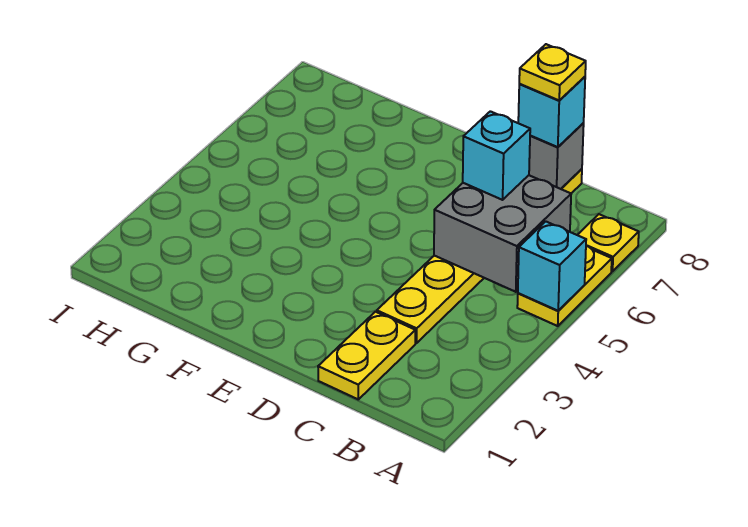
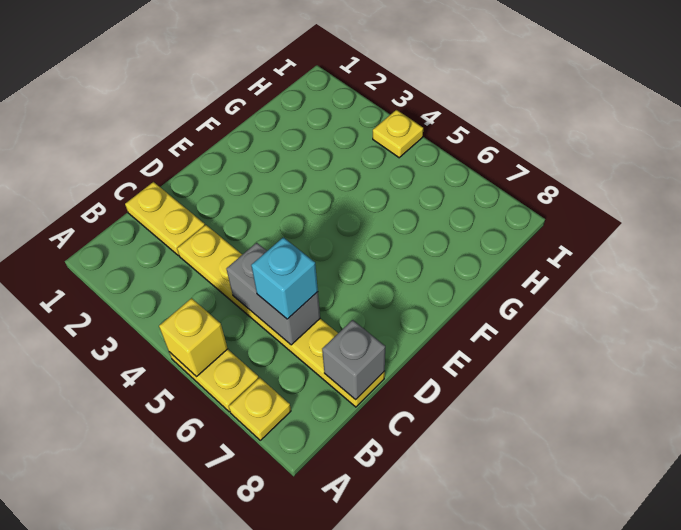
cyan 1x1 brick [518,221,586,311] -> yellow 1x1 brick [159,298,228,377]
grey 2x2 brick [434,175,571,292] -> grey 1x2 brick [226,243,320,345]
cyan 1x1 brick [518,77,585,147] -> none
yellow 1x1 plate [519,44,586,100] -> yellow 1x1 plate moved to [373,110,423,158]

